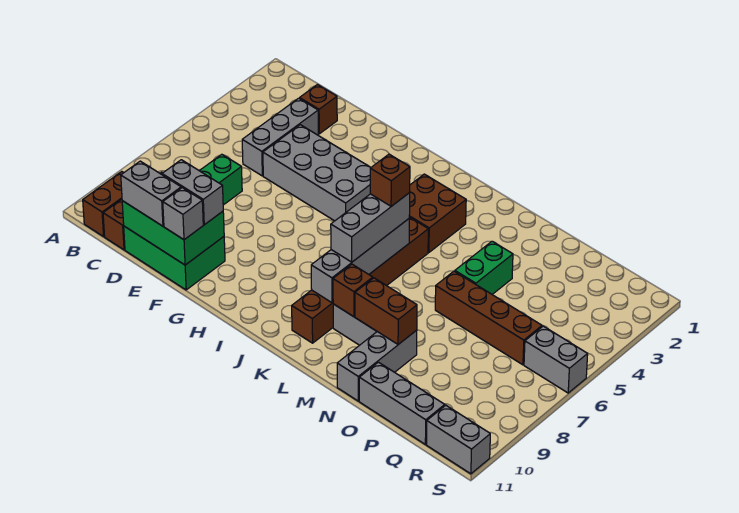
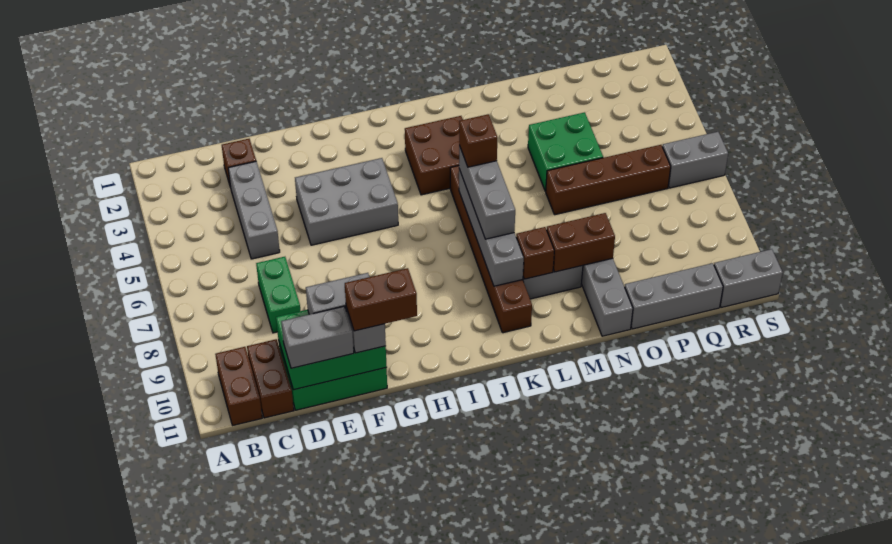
grey 2x4 brick [263,125,371,221] -> grey 2x3 brick [295,158,398,245]
none -> brown 1x2 brick [345,268,417,331]
green 1x2 brick [455,241,513,294] -> green 2x2 brick [528,112,603,191]

